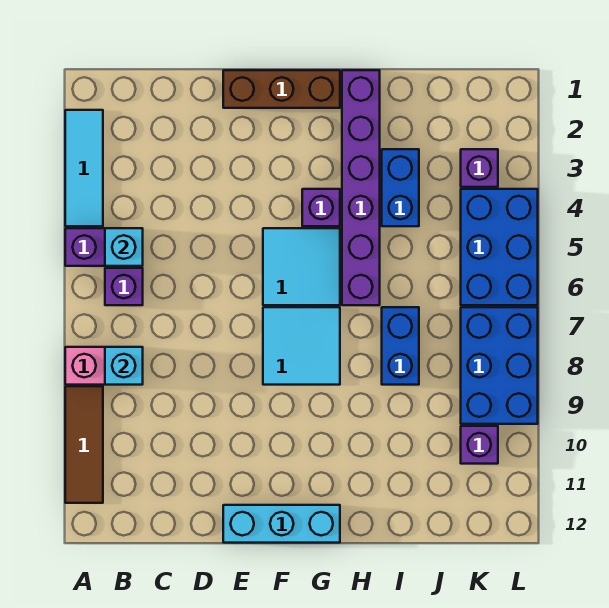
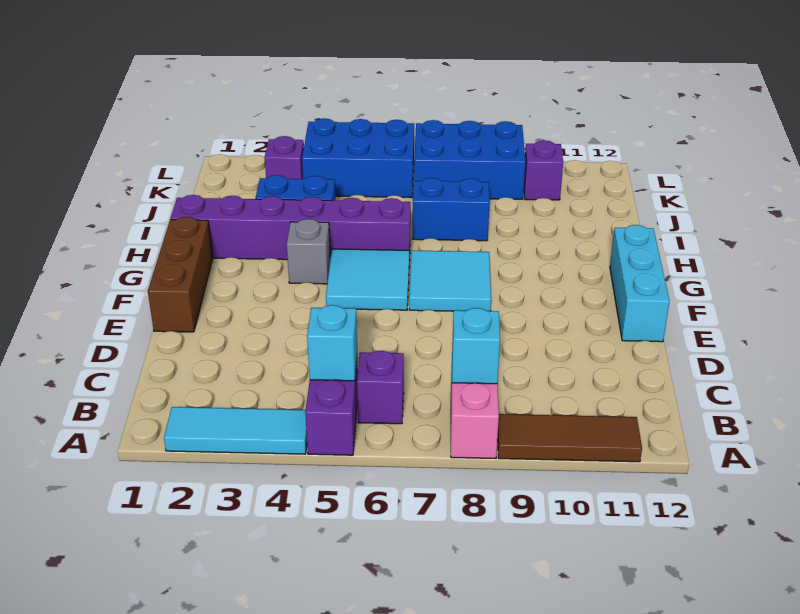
purple 1x1 brick [302,189,340,226] -> grey 1x1 brick [287,219,330,284]

